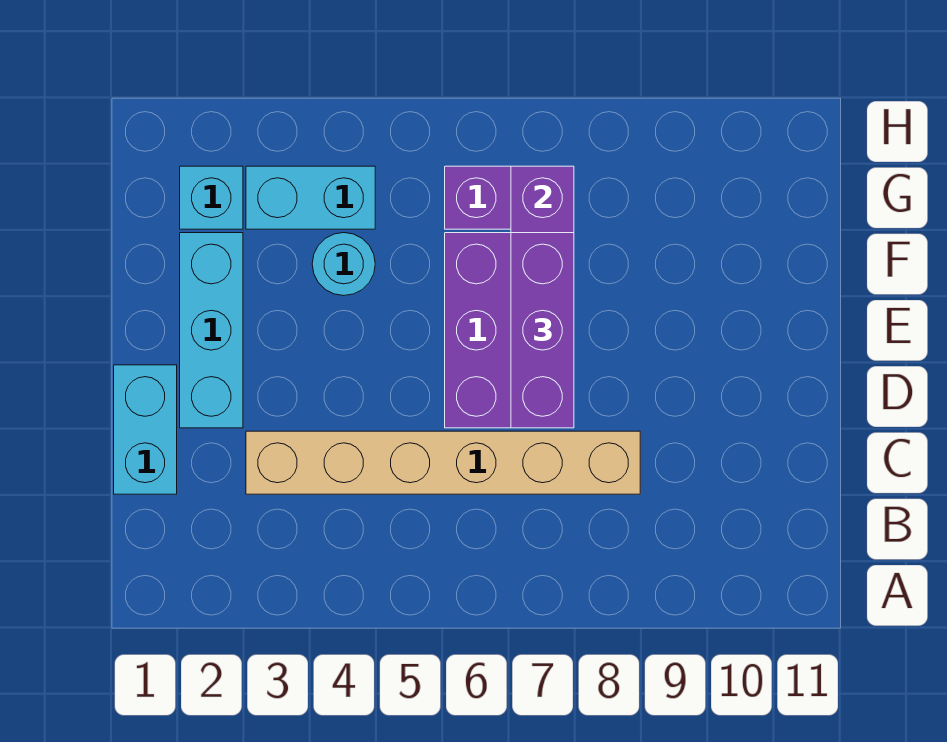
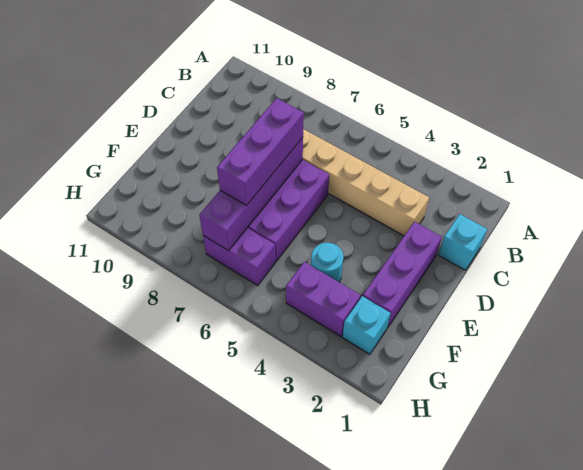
cyan 1x2 brick [114,365,177,494] -> cyan 1x1 brick [439,214,487,270]
cyan 1x3 brick [180,233,243,428] -> purple 1x3 brick [363,222,442,328]
cyan 1x2 brick [246,166,375,229] -> purple 1x2 brick [286,262,361,337]

